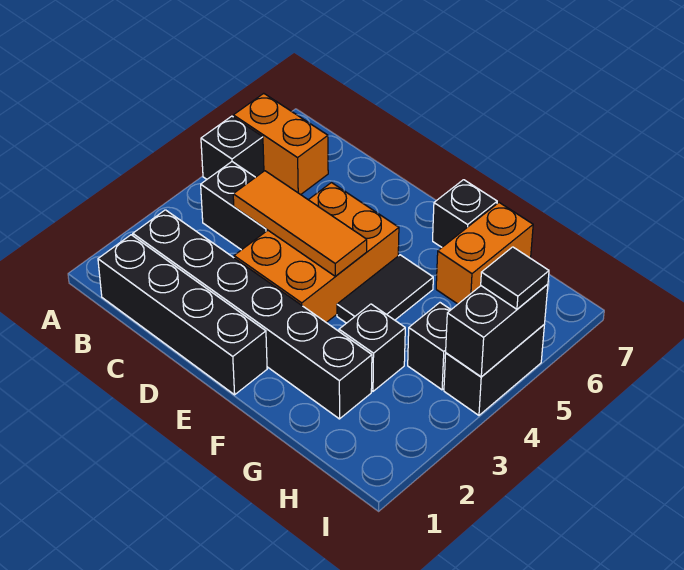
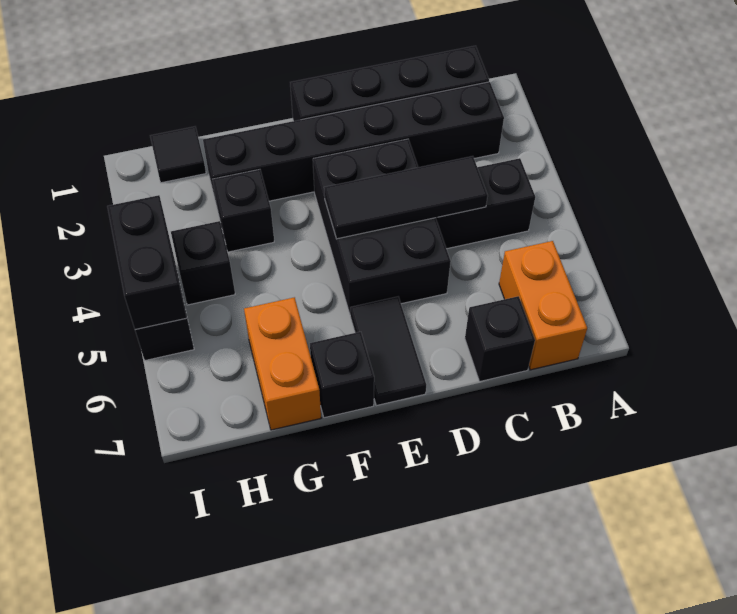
black 1x1 brick [201,116,264,179] -> black 1x1 brick moved to [465,296,535,381]
orange 1x2 brick [233,93,328,195] -> orange 1x2 brick turned to [499,241,587,370]
orange 1x3 tile [233,171,367,276] -> black 1x3 tile [324,156,488,239]
orange 2x3 brick [234,183,399,323] -> black 2x3 brick [313,139,451,314]
black 1x2 tile [337,255,433,323] -> black 1x2 tile moved to [350,297,426,406]
black 1x1 tile [481,247,549,309] -> black 1x1 tile moved to [150,127,206,183]

